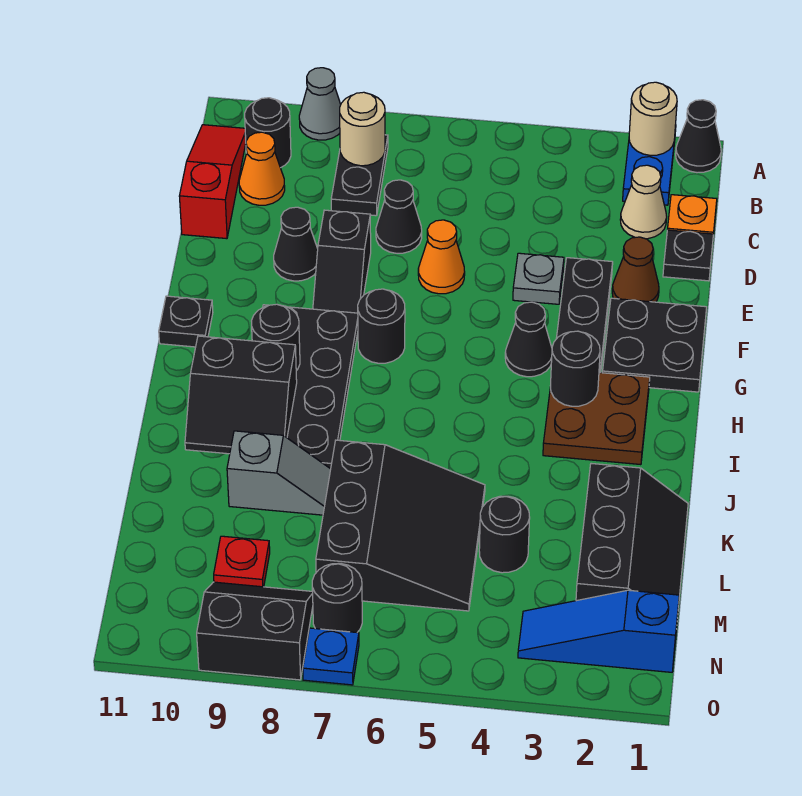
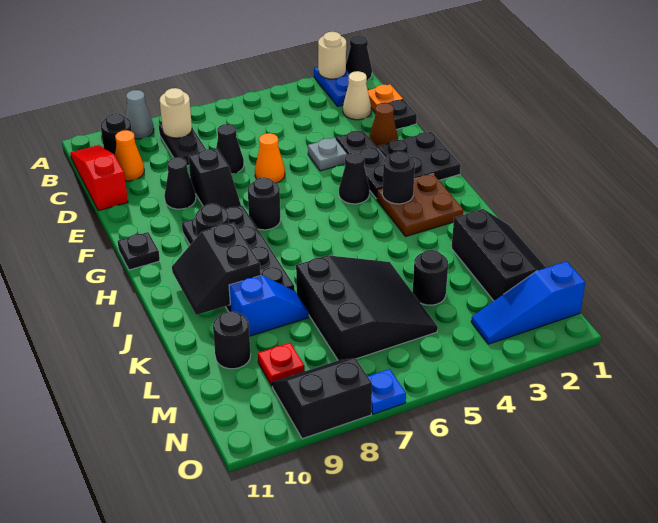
black 2x2 slope [185,336,297,454] -> black 2x2 slope turned to [172,222,261,315]
grey 1x2 slope [227,431,331,515] -> blue 1x2 slope [229,275,309,336]
black 1x1 round brick [312,563,362,632] -> black 1x1 round brick moved to [213,311,251,369]

